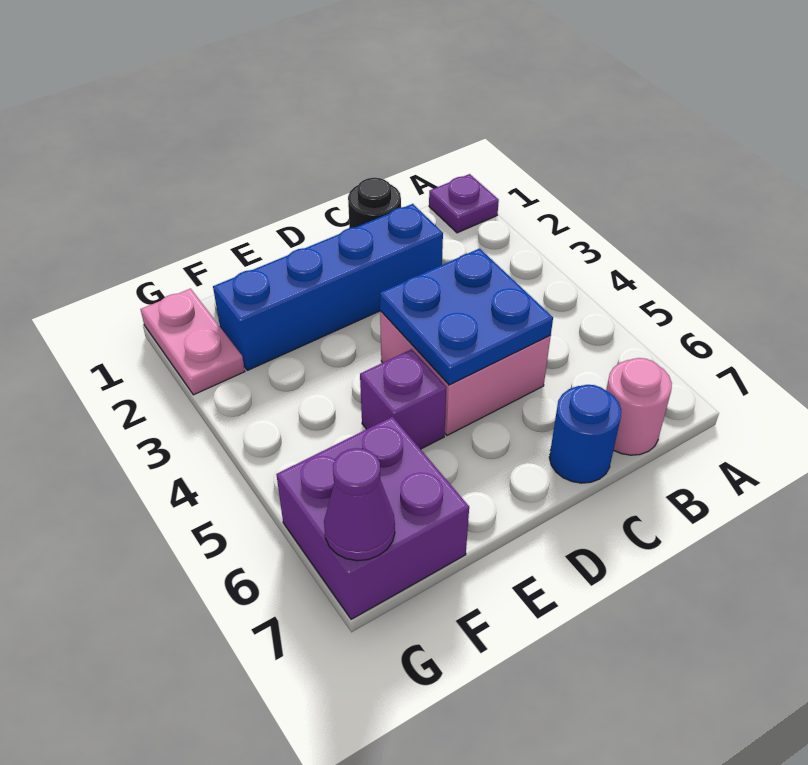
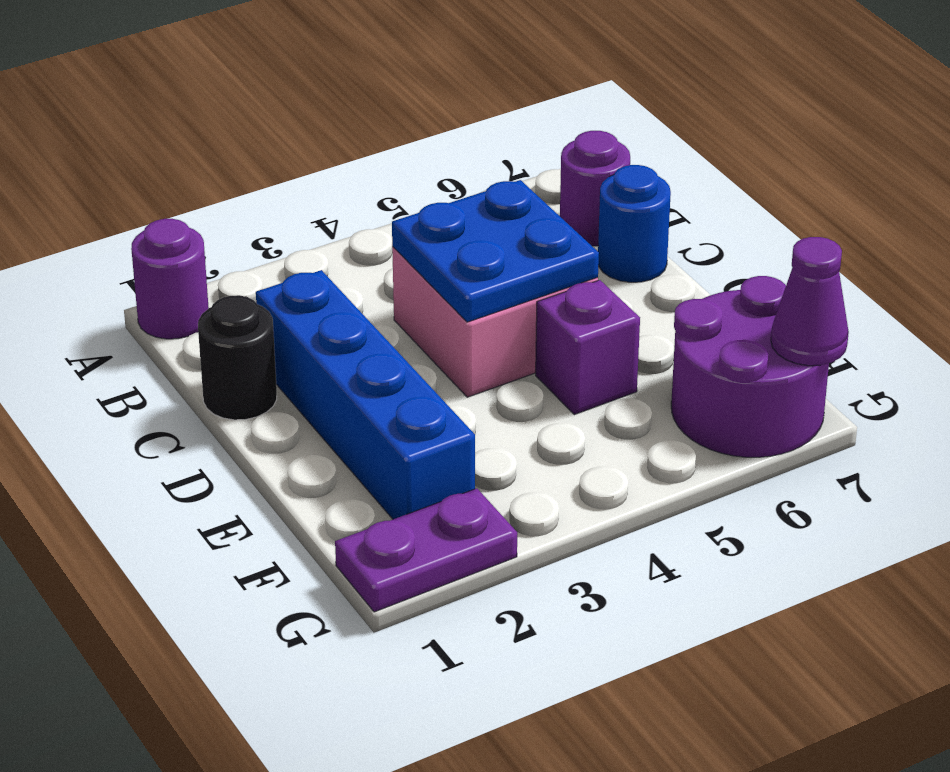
purple 1x1 plate [429,174,499,233] -> purple 1x1 round brick [131,219,209,339]
pink 1x1 round brick [606,358,672,455] -> purple 1x1 round brick [560,131,630,246]
purple 2x2 brick [276,417,469,619] -> purple 2x2 round brick [671,276,829,457]
pink 1x2 plate [141,289,245,395] -> purple 1x2 plate [335,488,517,612]

